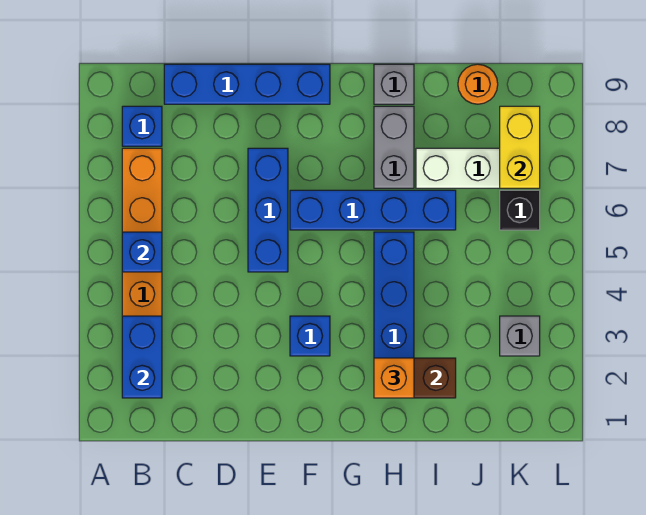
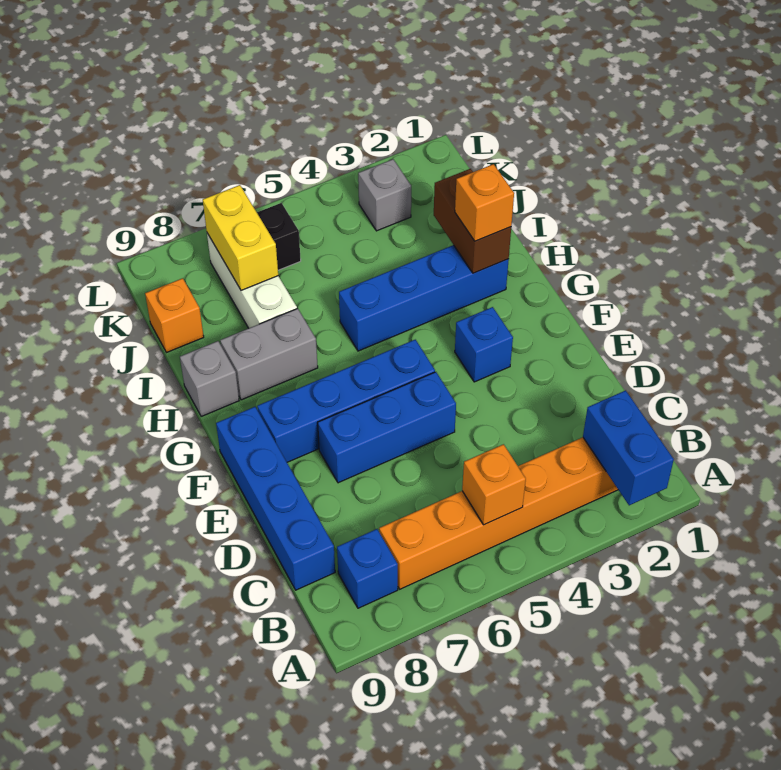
blue 1x2 brick [122,316,162,398] -> blue 1x2 brick turned to [583,390,674,505]
blue 1x1 brick [122,232,162,272] -> orange 1x1 brick [462,444,526,525]
blue 1x4 brick [290,190,456,230] -> blue 1x4 brick turned to [257,340,435,462]
orange 1x1 round brick [458,64,498,104] -> orange 1x1 brick [145,278,204,353]
yellow 1x2 brick [500,106,540,188] -> yellow 1x2 brick turned to [203,185,278,290]

